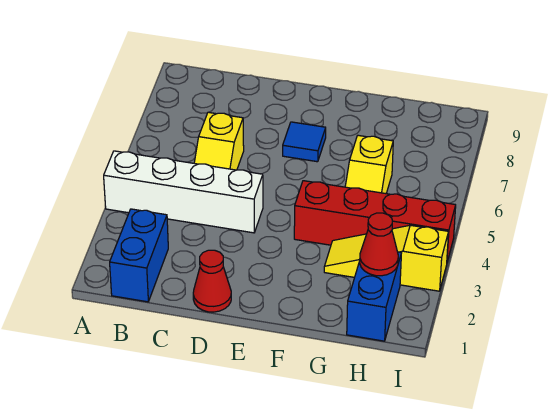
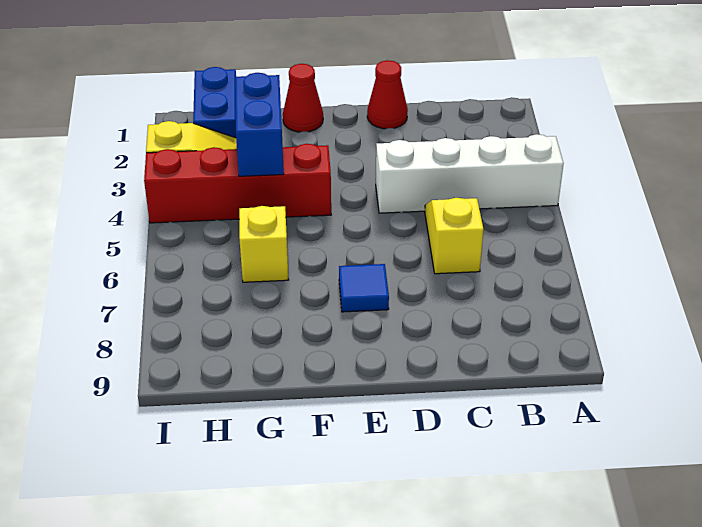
blue 1x2 brick [110,209,168,302] -> blue 1x2 brick moved to [235,73,284,176]
red 1x1 cone [360,213,398,276] -> red 1x1 cone moved to [283,64,323,132]

